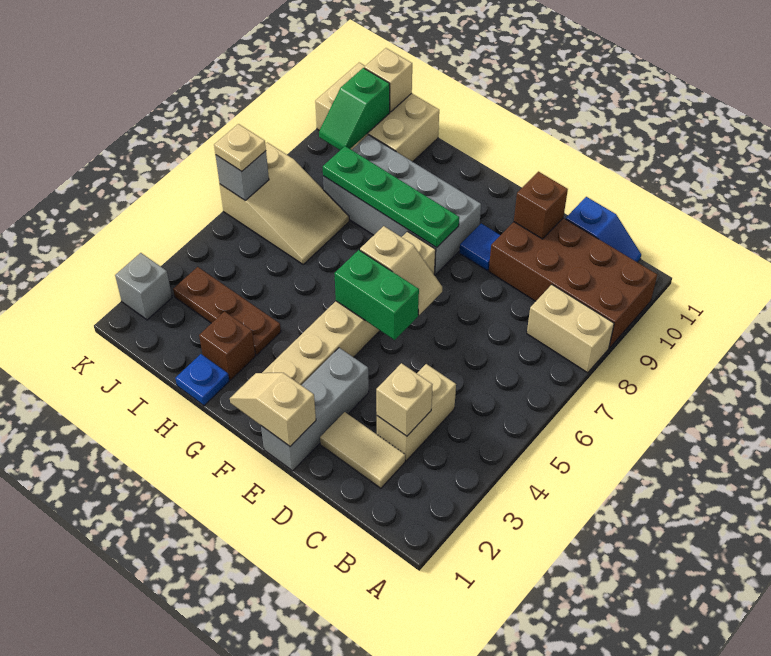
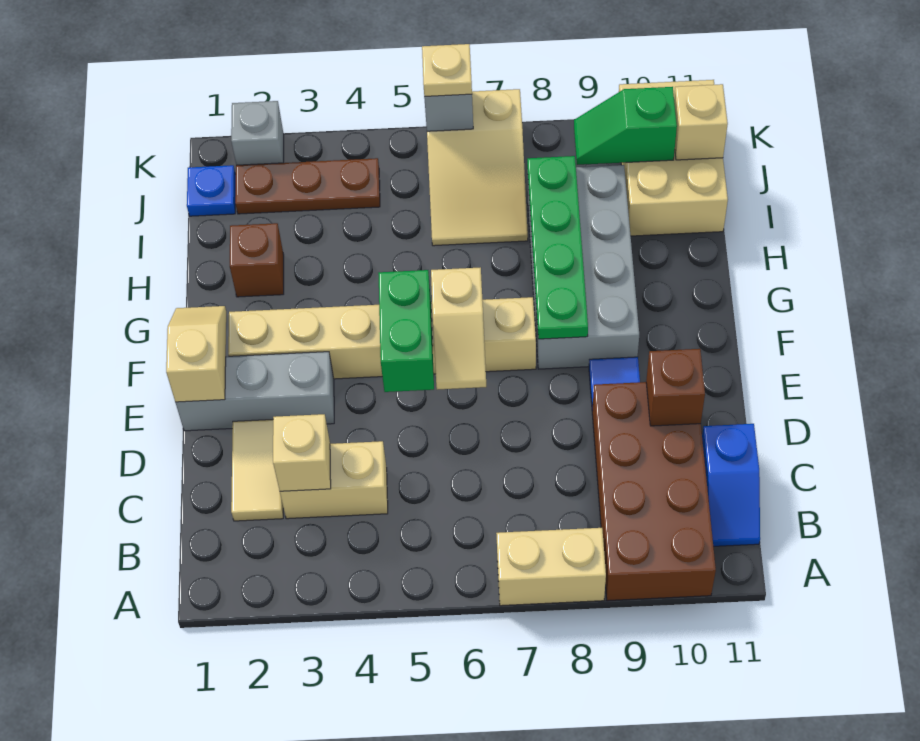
tan 1x2 brick [527,285,614,373] -> tan 1x2 brick turned to [496,528,606,606]
blue 1x1 plate [175,354,229,406] -> blue 1x1 plate moved to [187,165,236,216]
brown 1x3 plate [173,267,281,355] -> brown 1x3 plate turned to [235,158,380,214]

